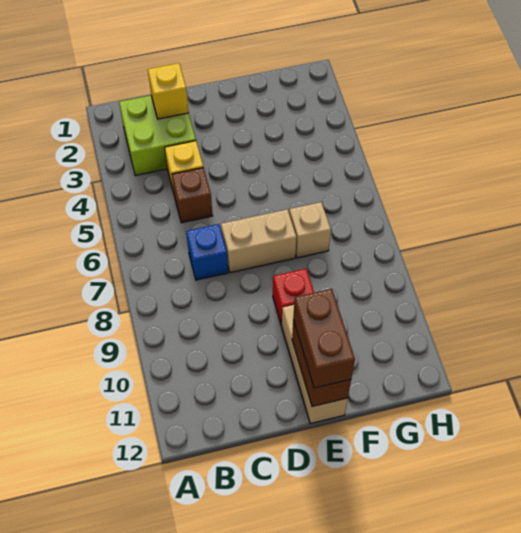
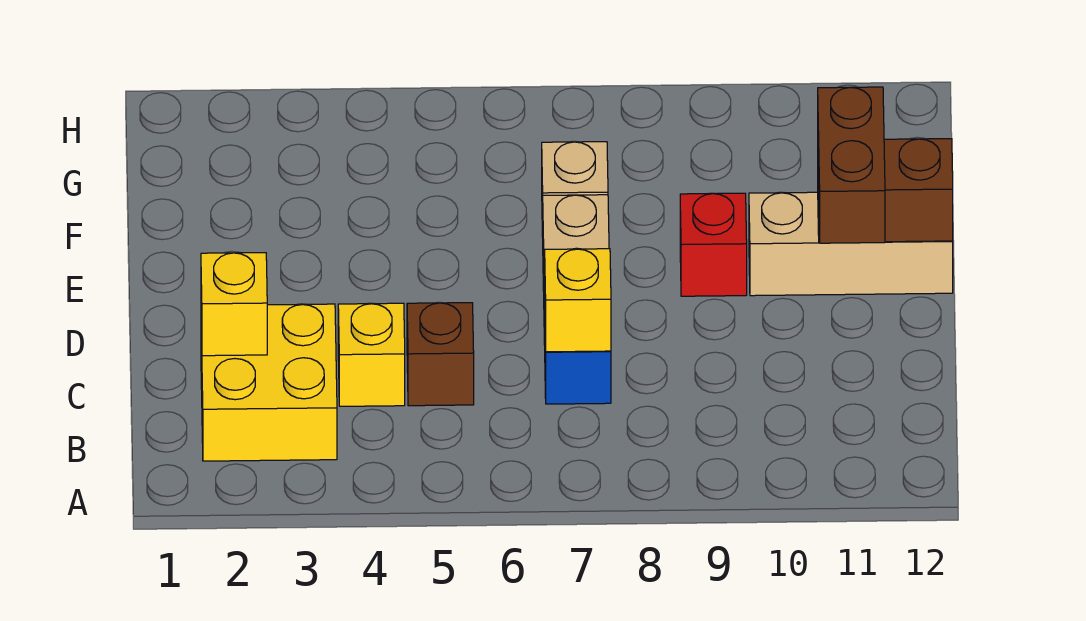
lime 2x2 brick [119,95,196,176] -> yellow 2x2 brick [201,304,337,461]
none -> yellow 1x1 brick [545,249,611,352]
brown 1x2 brick [293,289,355,388] -> brown 1x2 brick turned to [818,87,885,243]

